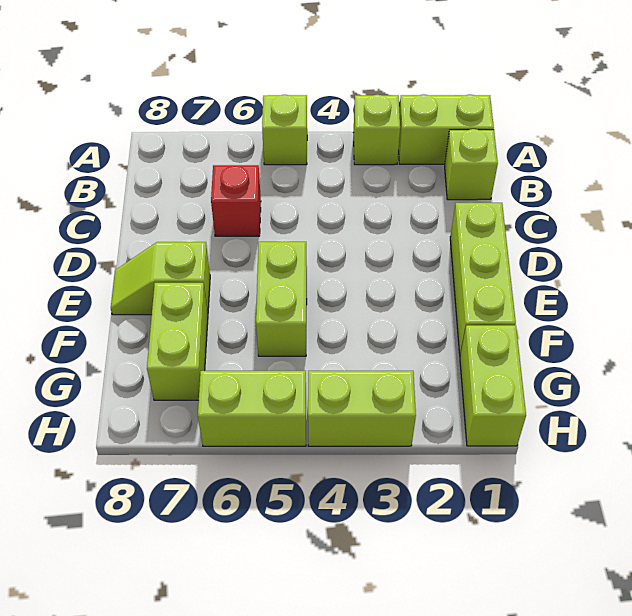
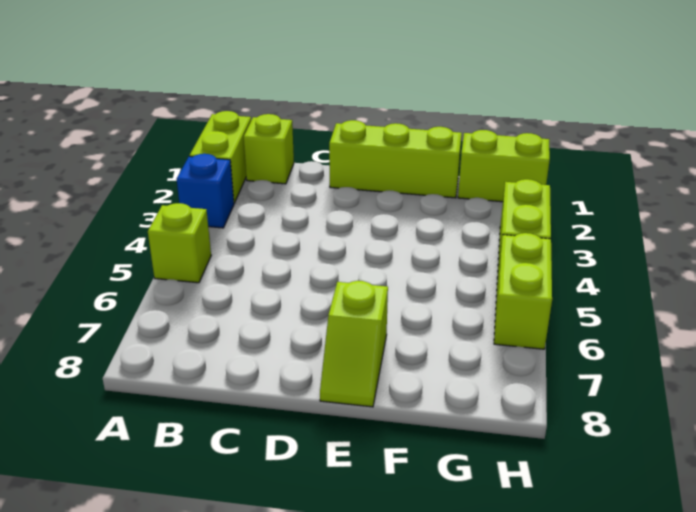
lime 1x1 brick [354,94,400,165] -> blue 1x1 brick [177,154,234,228]
red 1x1 brick [211,165,261,236] -> none
lime 1x2 brick [256,242,307,356] -> none
lime 1x2 brick [147,283,208,400] -> none

